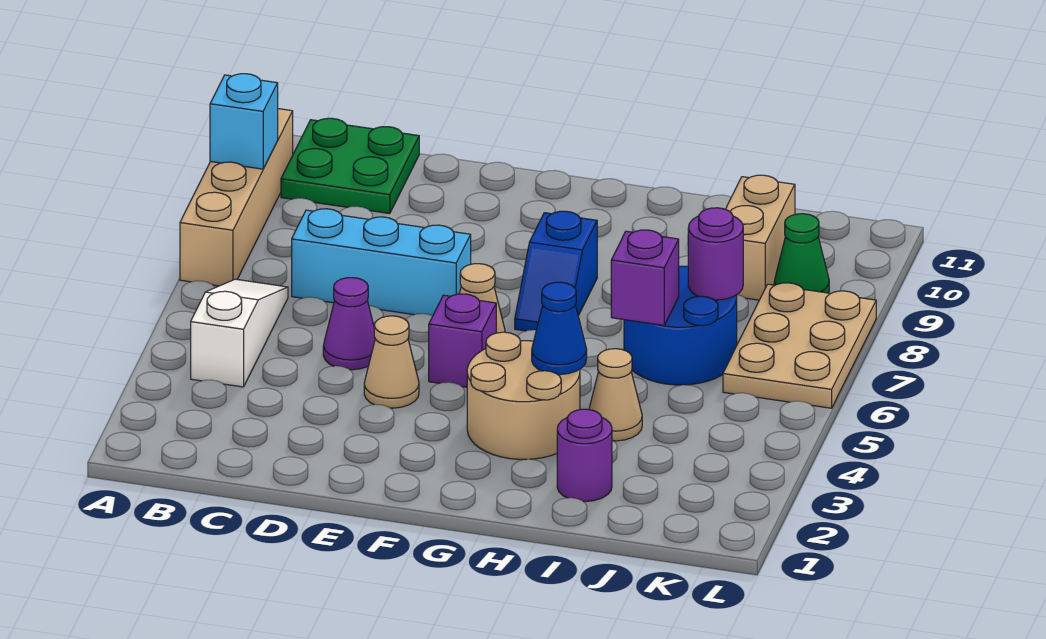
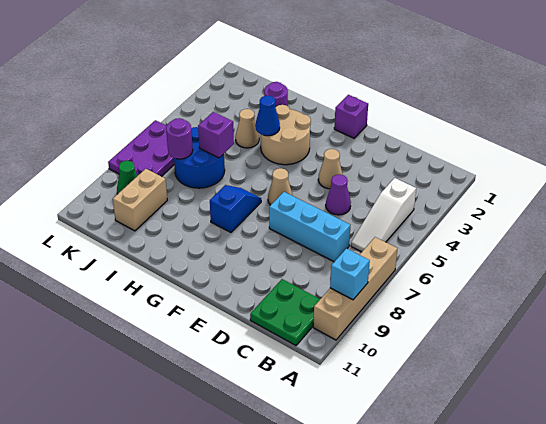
purple 1x1 brick [429,294,496,387] -> purple 1x1 brick moved to [334,95,368,138]
tan 2x3 plate [723,283,876,408] -> purple 2x3 plate [108,120,174,176]

